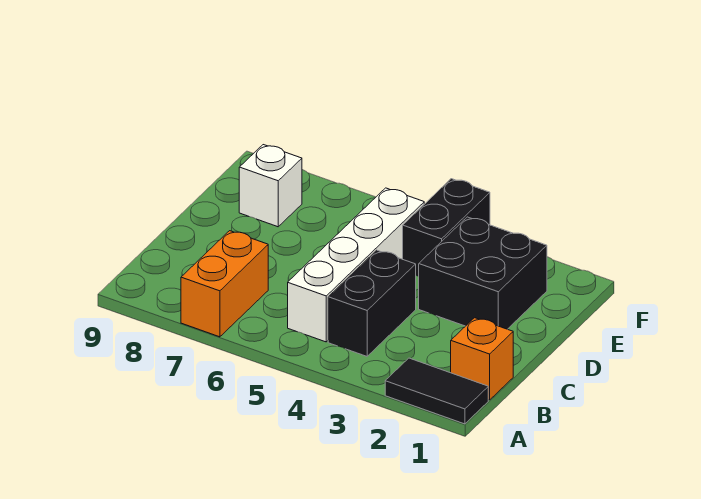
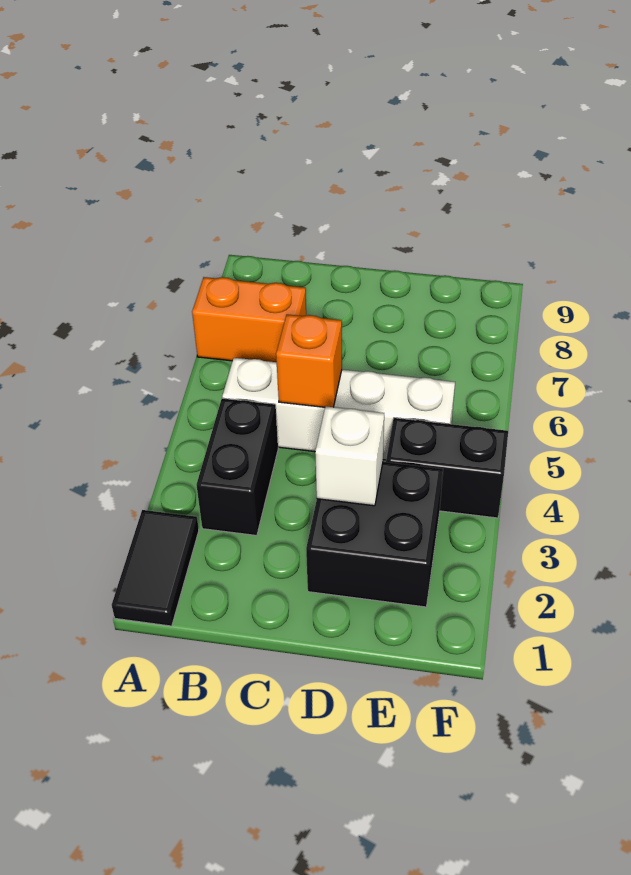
orange 1x1 brick [451,318,513,400] -> orange 1x1 brick moved to [276,314,342,407]
black 1x2 brick [328,250,416,356] -> black 1x2 brick turned to [197,398,278,536]
white 1x1 brick [239,145,302,227] -> white 1x1 brick moved to [315,406,384,506]

